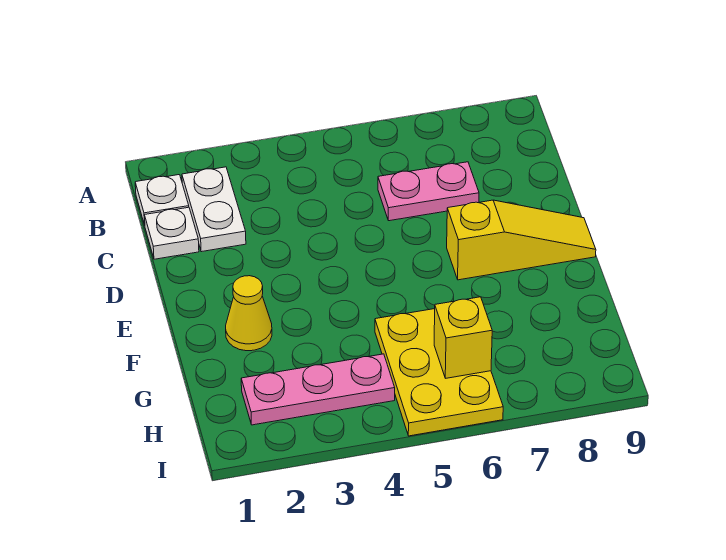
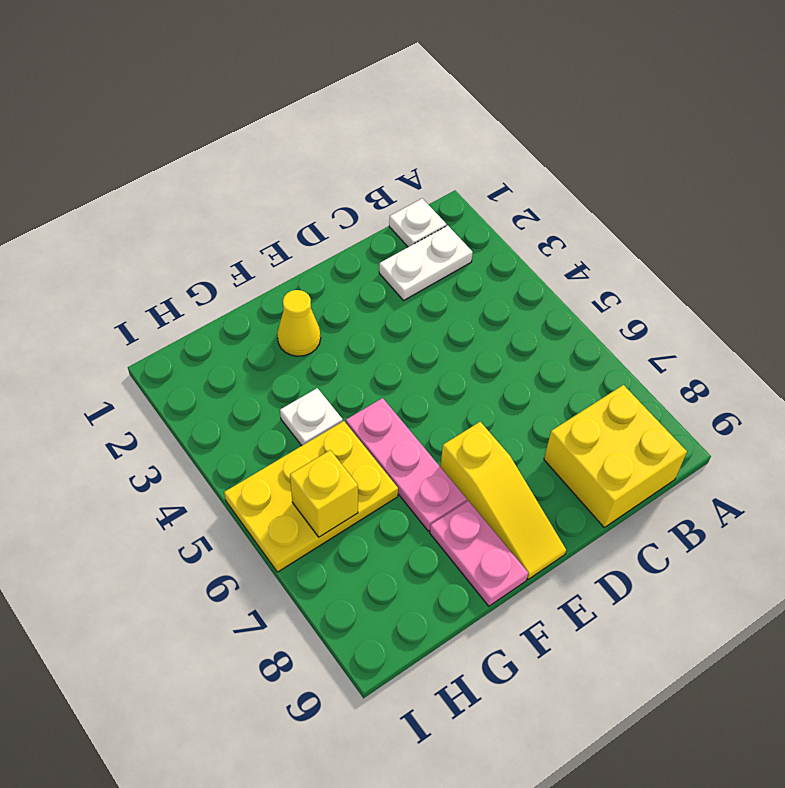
none -> yellow 2x2 brick [544,385,687,527]
white 1x1 plate [145,207,199,259] -> white 1x1 plate moved to [280,388,343,446]
pink 1x2 plate [378,162,479,221] -> pink 1x2 plate moved to [430,501,528,606]
pink 1x3 plate [241,354,395,425] -> pink 1x3 plate moved to [346,398,467,531]

